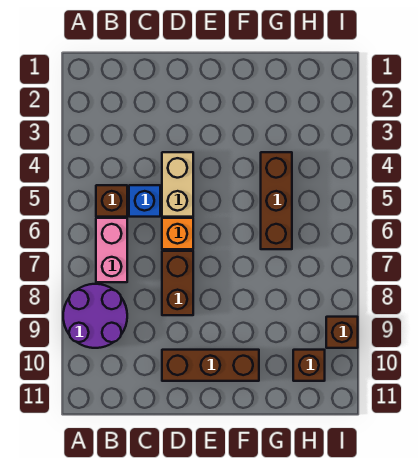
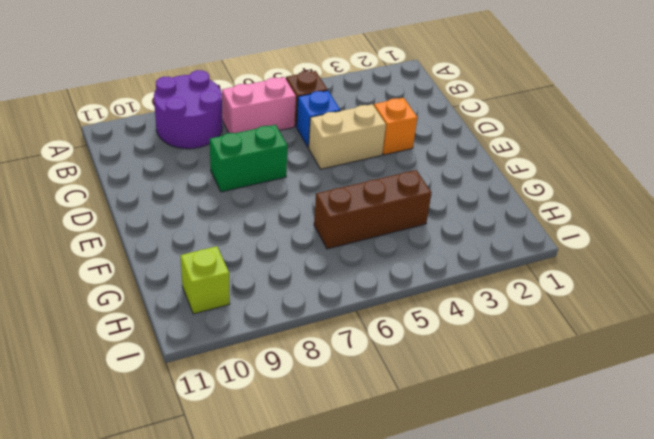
orange 1x1 brick [162,218,193,249] -> orange 1x1 brick moved to [374,98,417,155]
brown 1x2 brick [162,251,193,315] -> green 1x2 brick [210,125,287,192]
brown 1x3 brick [162,350,259,381] -> none
brown 1x1 brick [293,350,325,381] -> lime 1x1 brick [181,246,230,314]
brown 1x1 brick [326,317,358,348] -> none

